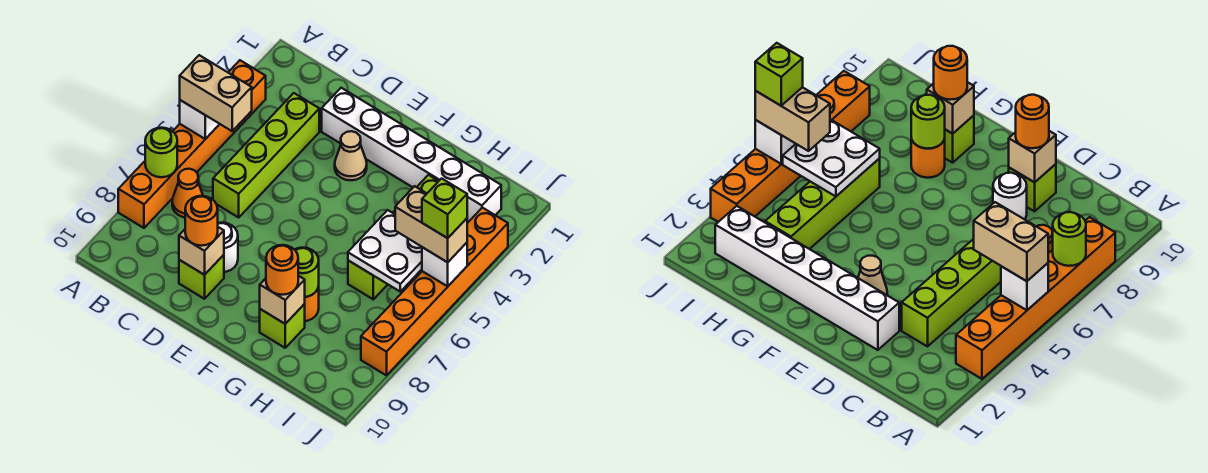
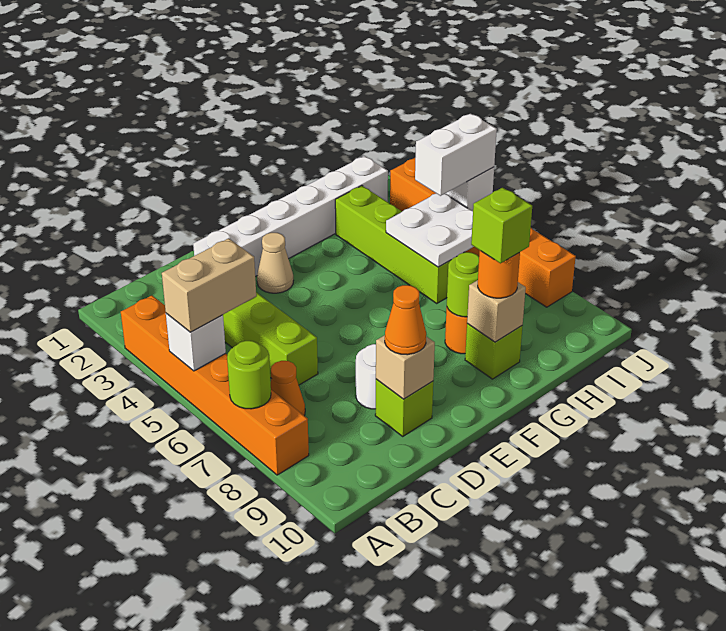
orange 1x1 round brick [185,196,218,246] -> orange 1x1 cone [385,285,426,355]
tan 1x2 brick [395,186,467,262] -> white 1x2 brick [415,114,497,196]
lime 1x1 brick [422,178,467,238] -> lime 1x1 brick moved to [471,188,532,263]

